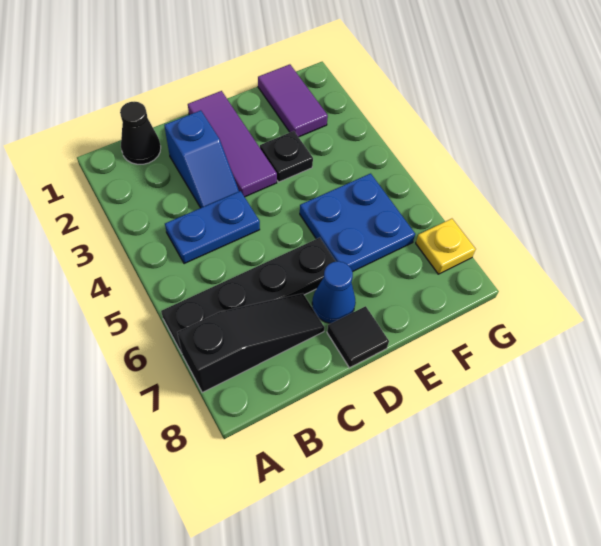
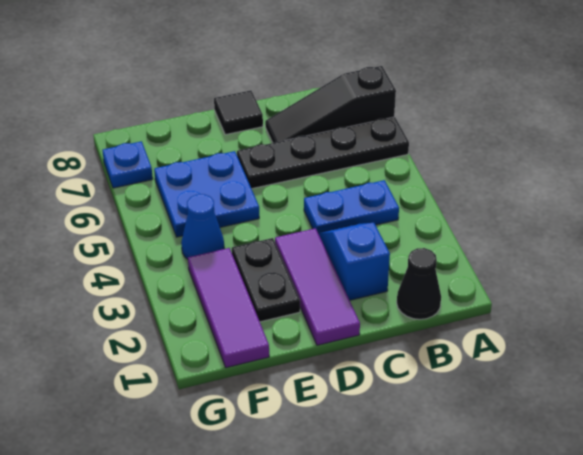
blue 1x1 cone [312,261,356,324] -> blue 1x1 cone moved to [181,194,224,259]
black 1x1 plate [260,131,313,182] -> black 1x2 plate [232,238,300,322]
purple 1x2 tile [258,64,328,137] -> purple 1x3 tile [188,248,269,368]
yellow 1x1 plate [416,219,476,274] -> blue 1x1 plate [102,141,153,188]

